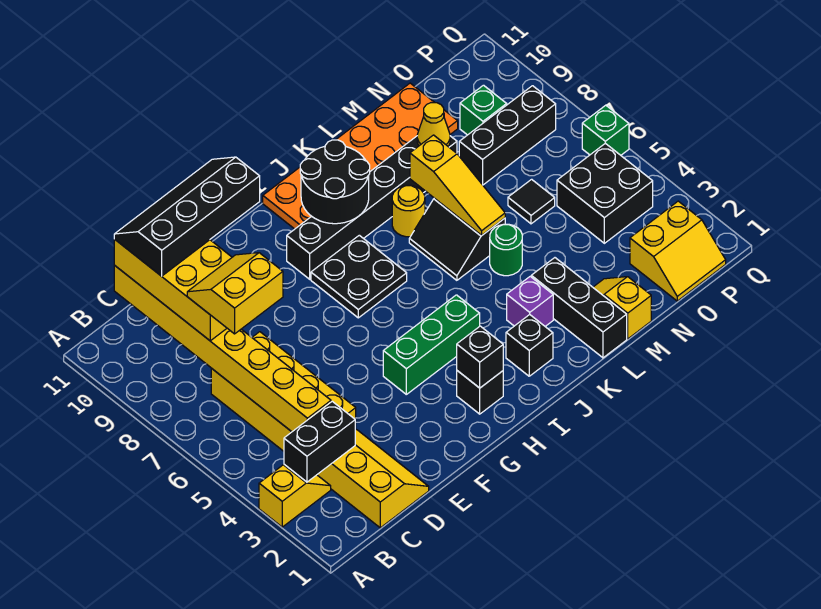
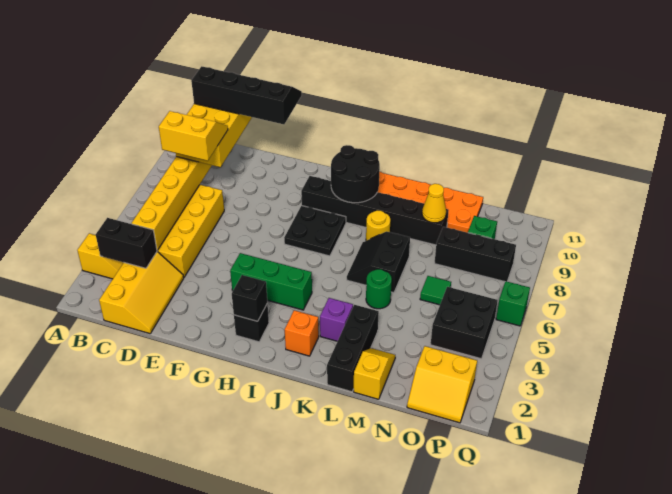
black 1x1 brick [506,315,553,376] -> orange 1x1 brick [285,310,319,356]
yellow 1x3 slope [410,135,505,235] -> none
black 1x1 tile [508,179,555,224] -> green 1x1 tile [420,276,451,305]

